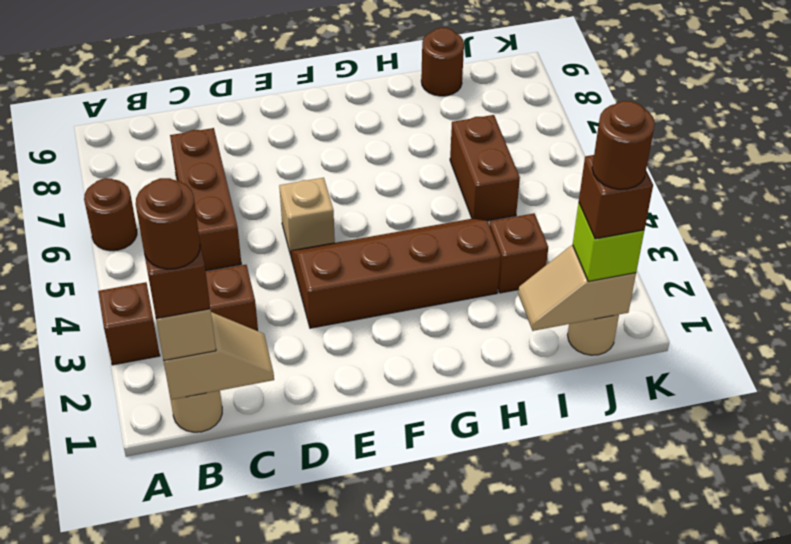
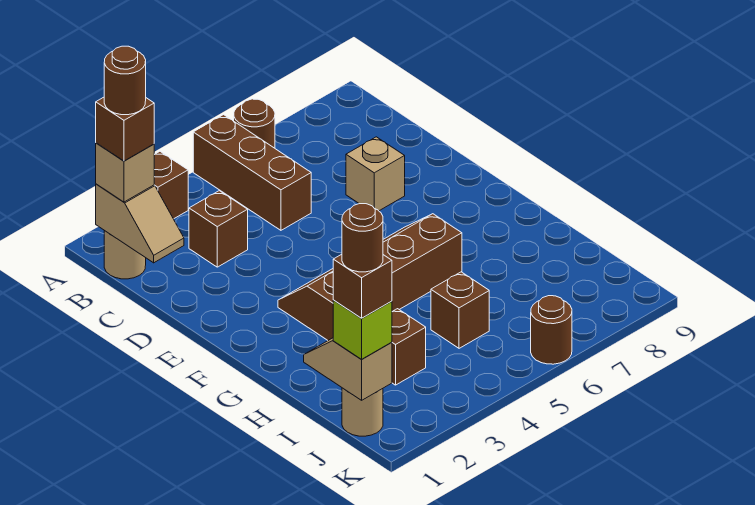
brown 1x3 brick [170,128,241,271] -> brown 1x3 brick turned to [193,115,311,230]
brown 2x4 slope [291,219,501,328] -> brown 2x4 slope turned to [278,214,462,340]
tan 1x1 brick [279,178,335,255] -> tan 1x1 brick moved to [346,137,405,211]
brown 1x2 brick [450,115,520,221] -> brown 1x1 brick [431,272,489,348]
brown 1x1 round brick [421,28,464,96] -> brown 1x1 round brick moved to [531,296,572,364]

